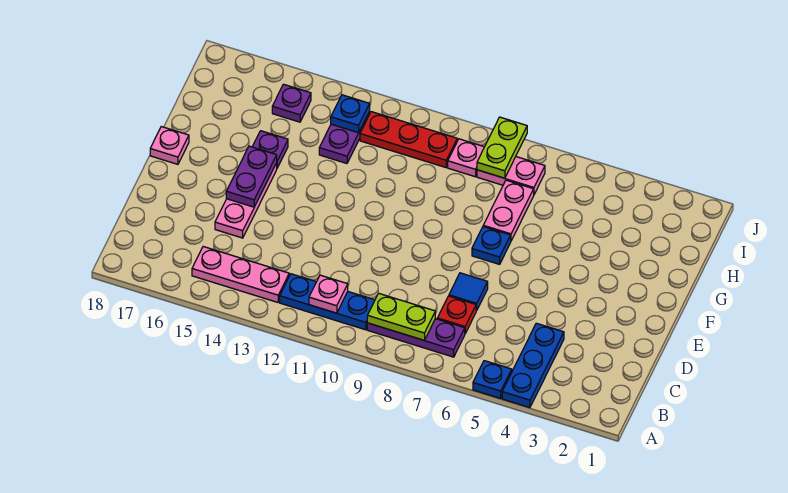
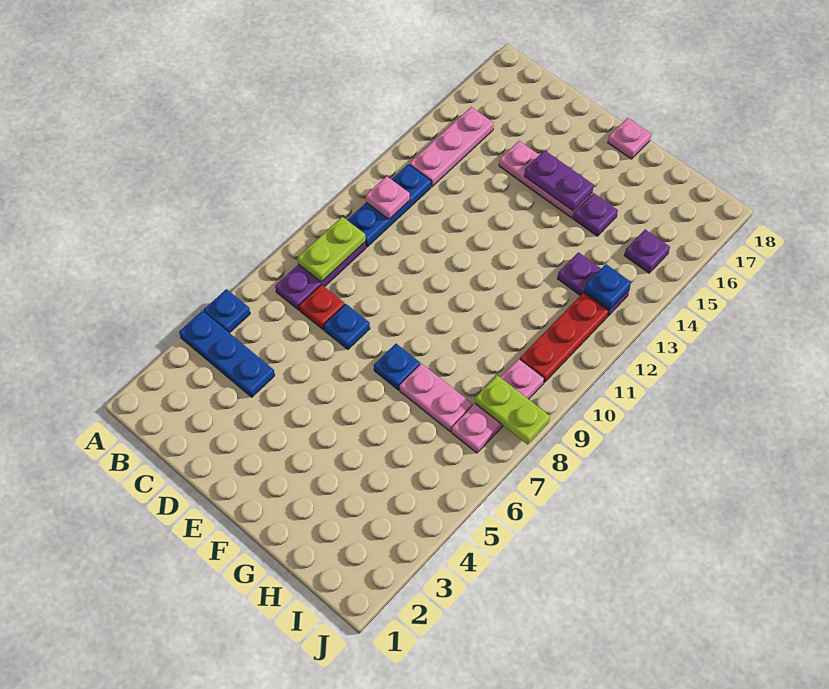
blue 1x1 tile [449,273,488,310] -> blue 1x1 plate [324,304,370,349]

